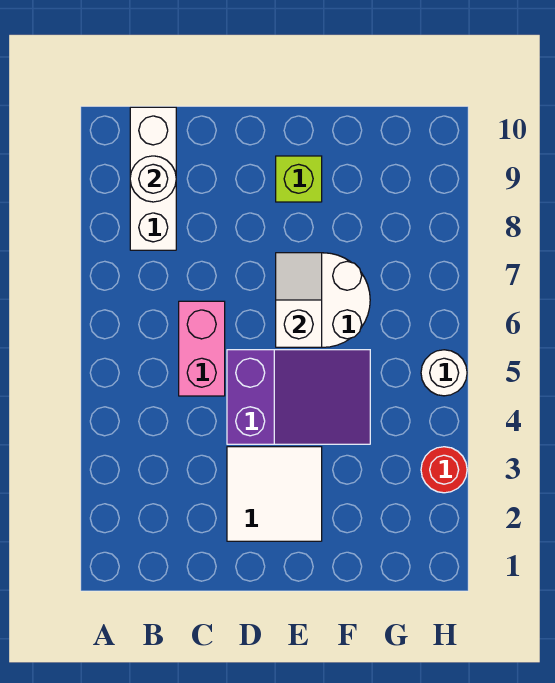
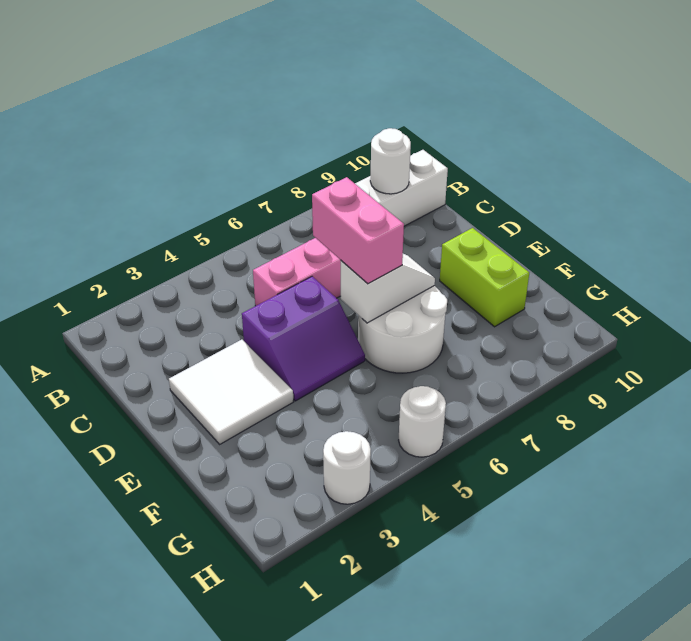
purple 2x3 slope [227,350,370,444] -> purple 2x2 slope [242,276,365,401]
none -> pink 1x2 brick [312,177,404,284]
lime 1x1 brick [276,156,322,202] -> lime 1x2 brick [440,228,529,327]
red 1x1 round brick [421,447,467,493] -> white 1x1 round brick [323,431,371,504]

